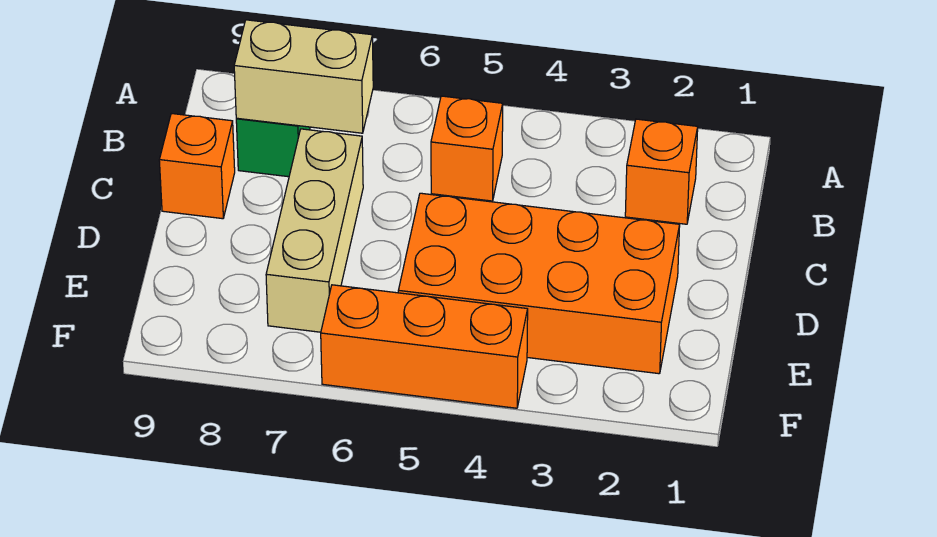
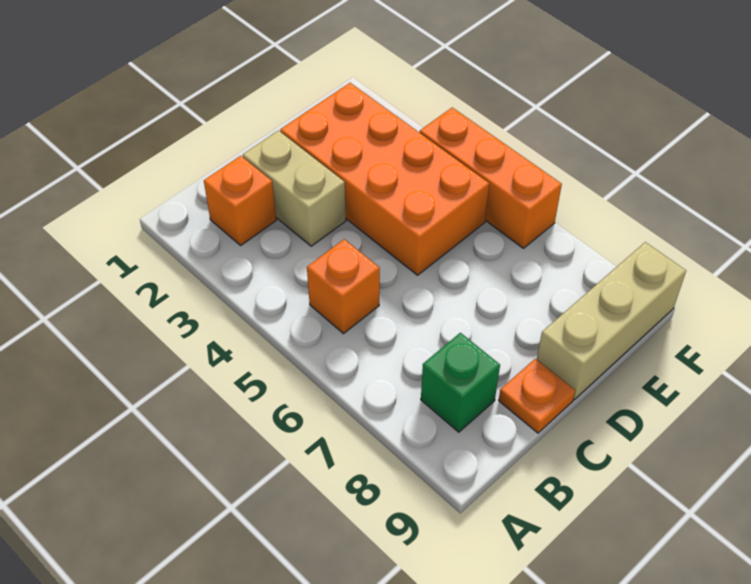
tan 1x2 brick [234,20,373,133] -> tan 1x2 brick moved to [243,131,346,246]
tan 1x3 brick [266,129,363,332] -> tan 1x3 brick moved to [537,242,686,400]
orange 1x1 brick [159,113,235,219] -> orange 1x1 plate [499,359,575,433]

